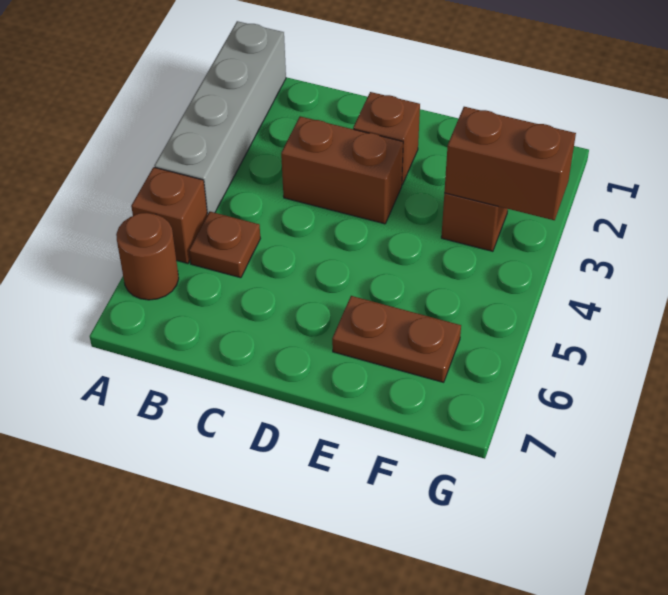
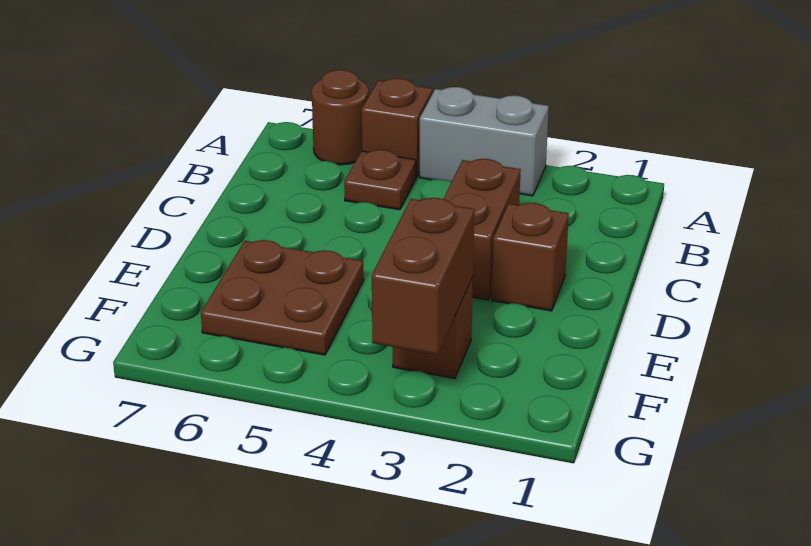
grey 1x4 brick [154,21,286,215] -> grey 1x2 brick [420,87,549,196]
brown 1x2 plate [332,296,461,382] -> brown 2x2 plate [201,240,364,355]

